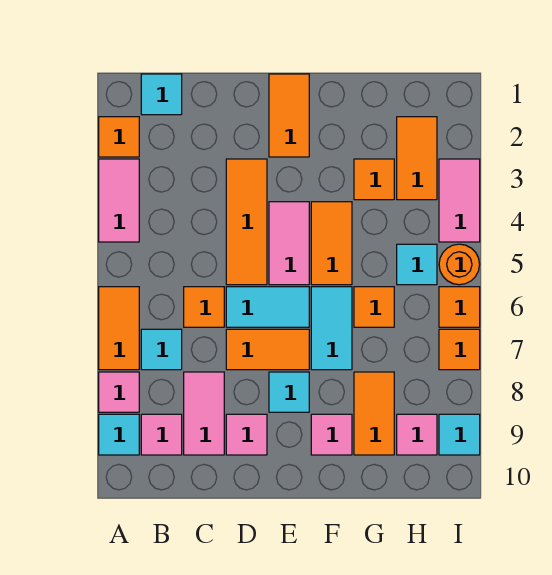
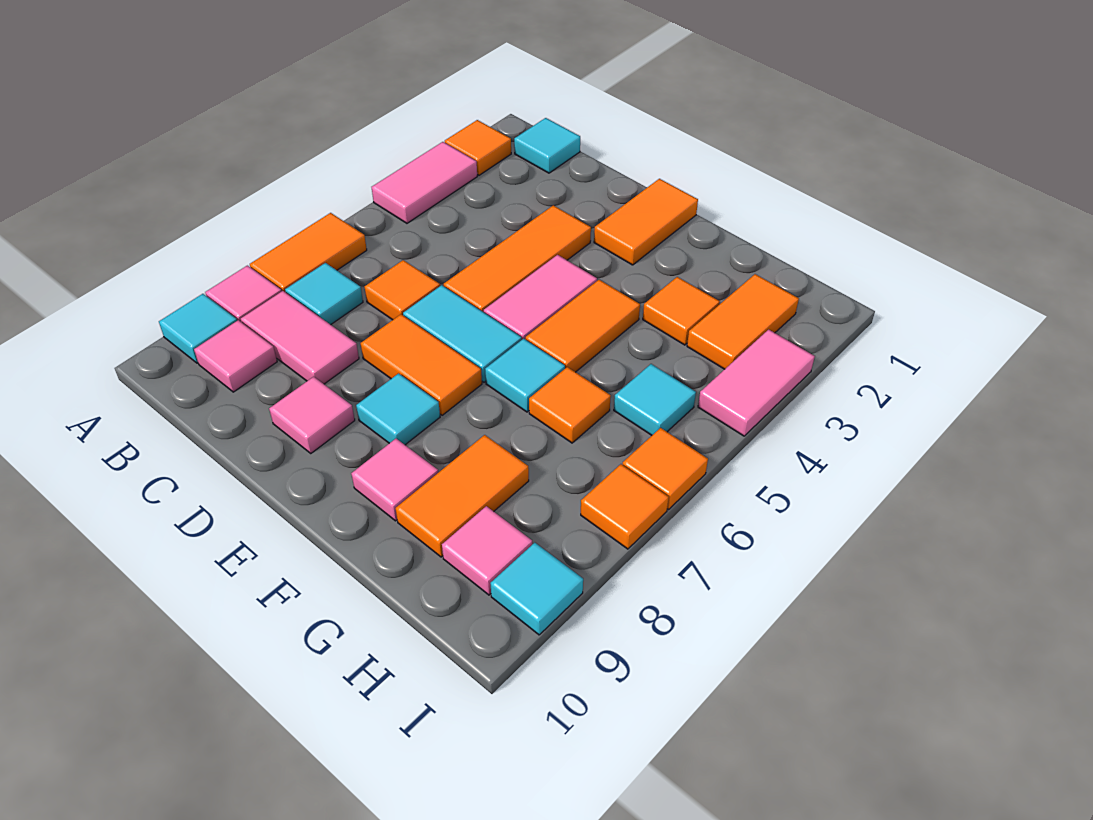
pink 1x2 tile [184,372,224,455] -> pink 1x2 tile turned to [241,291,359,384]
cyan 1x2 tile [311,287,352,370] -> cyan 1x1 tile [485,339,565,412]
orange 1x1 round brick [439,244,480,285] -> none

